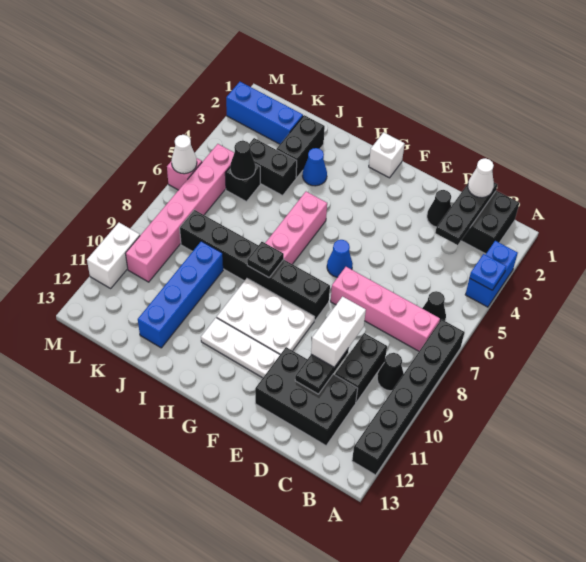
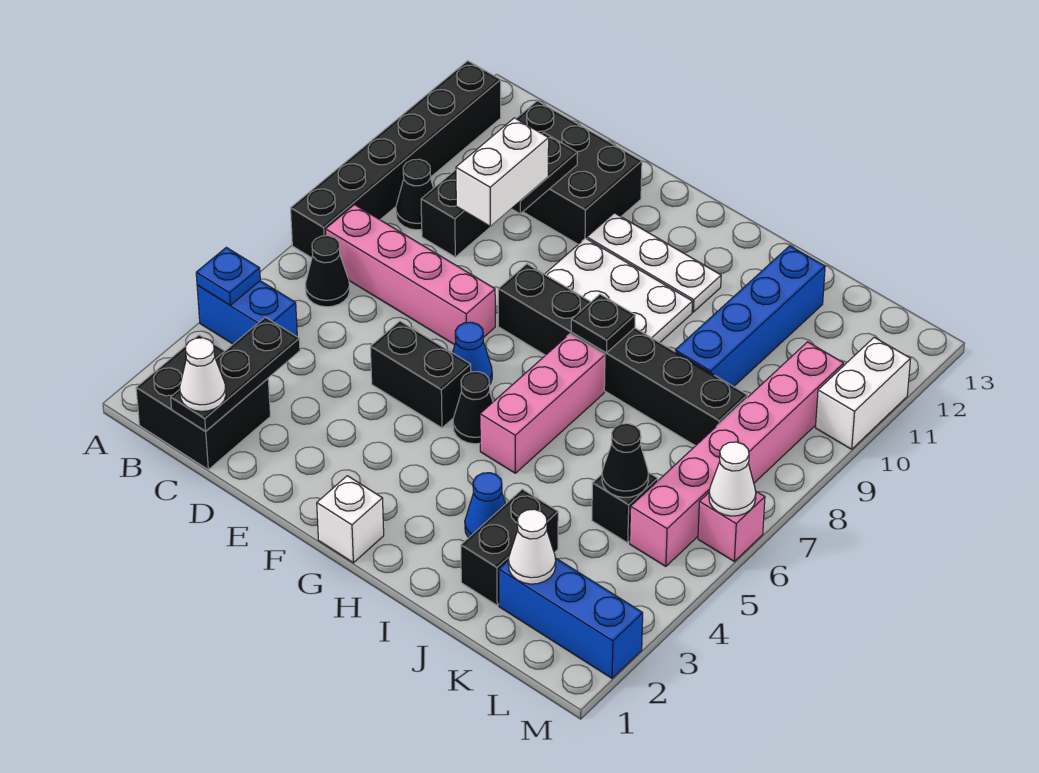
blue 1x2 brick [465,241,518,307] -> blue 1x2 brick turned to [197,281,297,344]
black 1x1 cone [427,190,451,227] -> black 1x1 cone moved to [453,371,493,444]
black 1x2 brick [249,138,297,195] -> black 1x2 brick moved to [370,321,471,428]
none -> white 1x1 cone [508,509,556,584]

